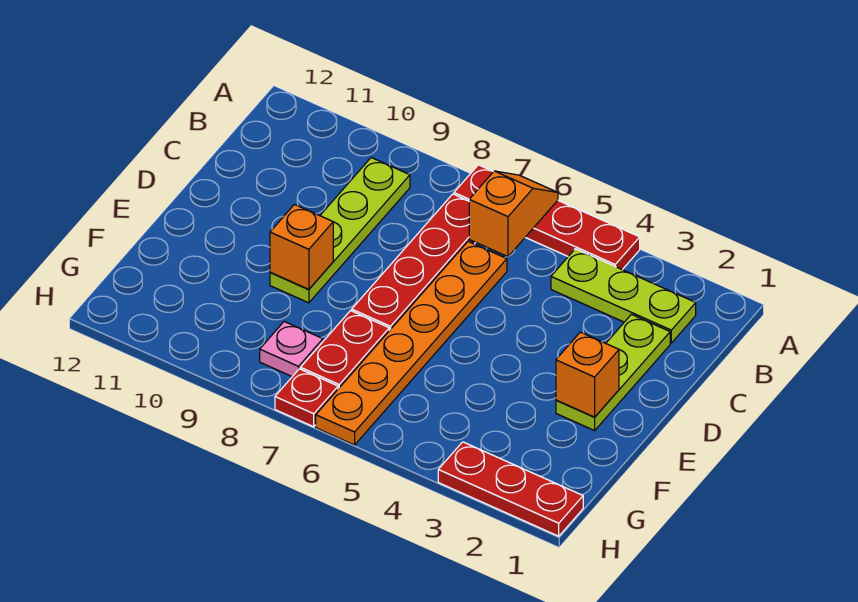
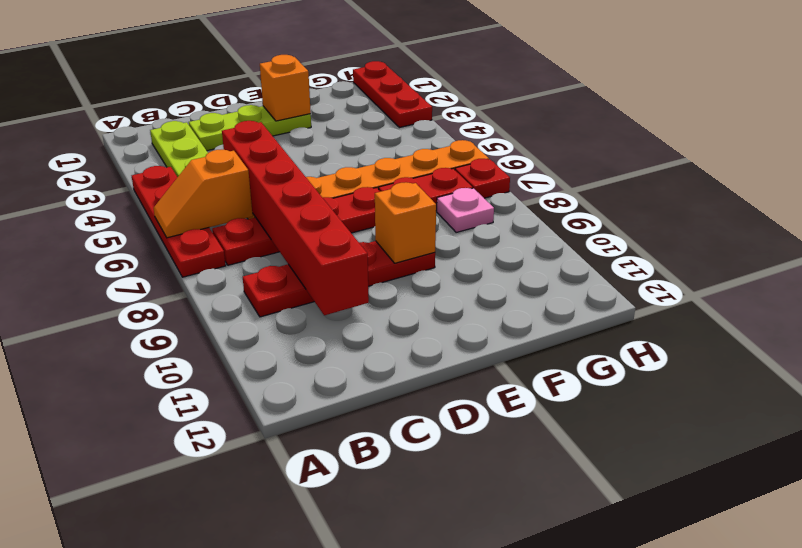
lime 1x4 plate [270,158,410,303] -> red 1x4 plate [243,241,435,317]
none -> red 1x6 brick [222,121,369,315]

